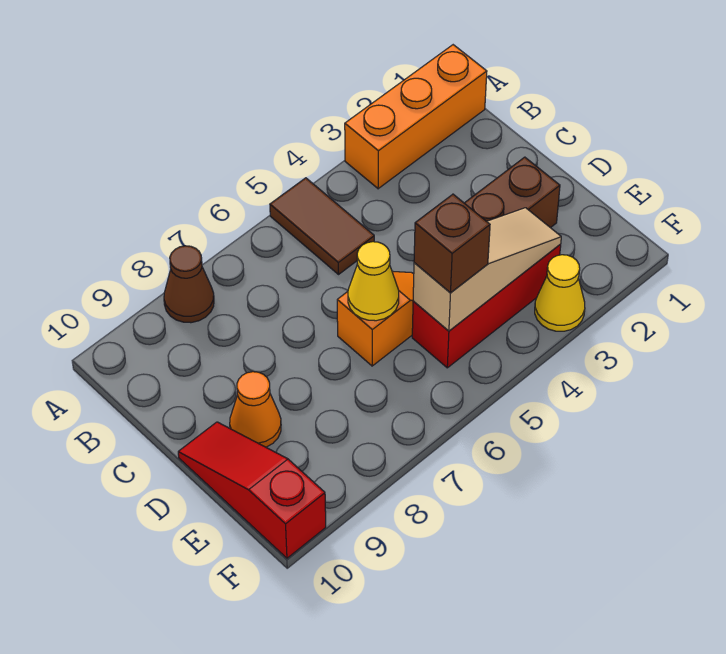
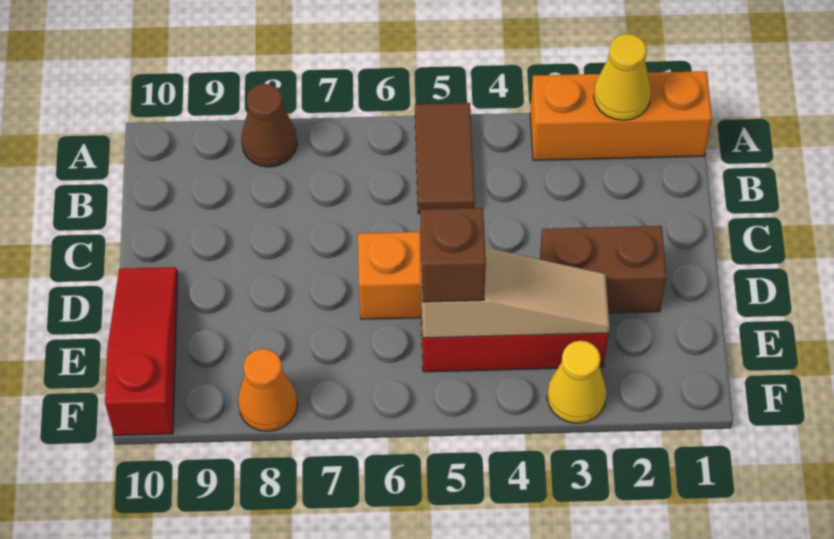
yellow 1x1 cone [348,242,399,321] -> yellow 1x1 cone moved to [594,34,651,120]
orange 1x1 cone [230,372,281,447] -> orange 1x1 cone moved to [238,349,297,431]

